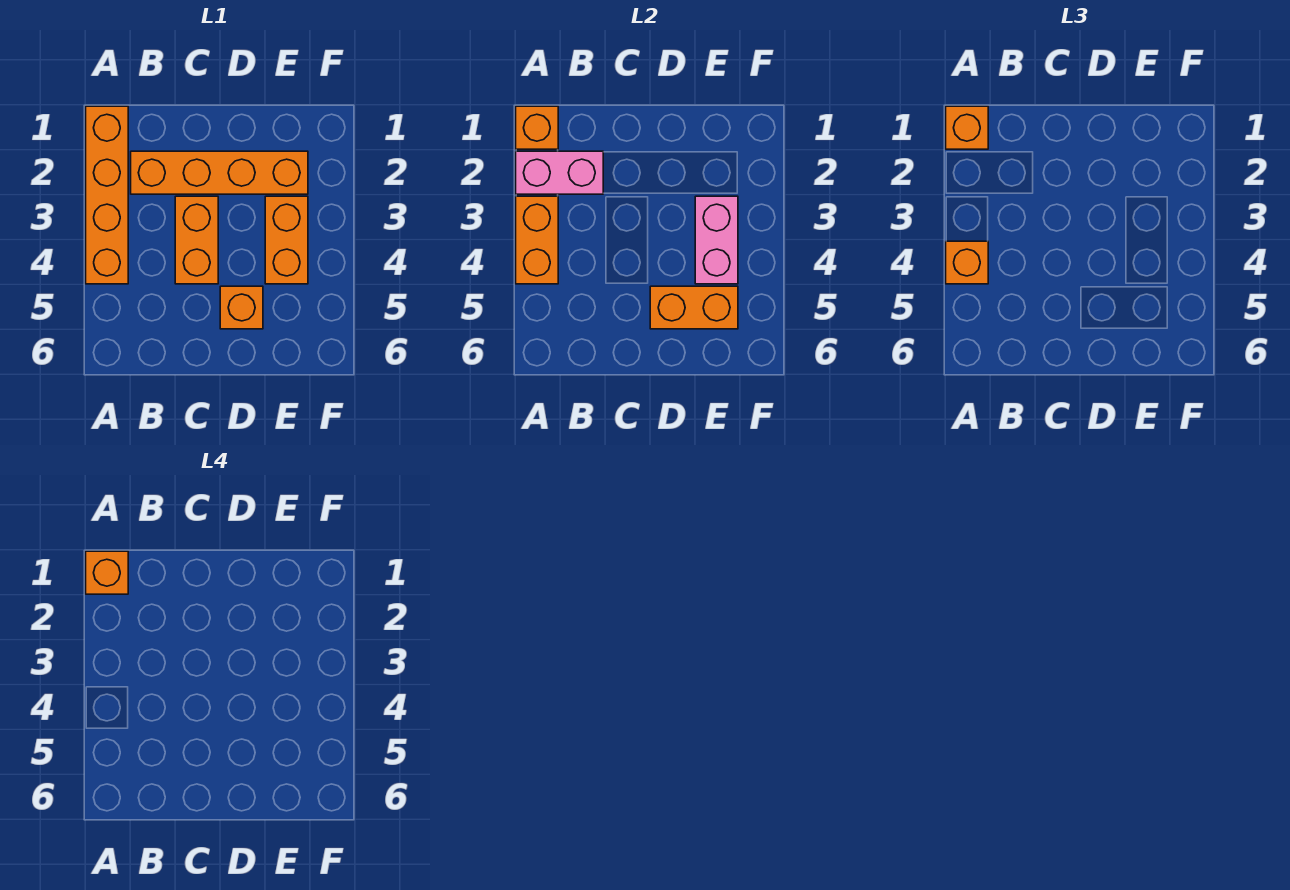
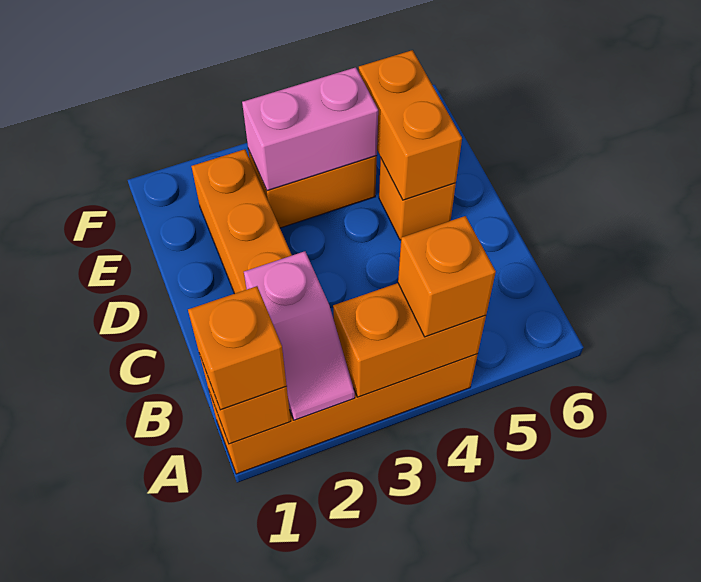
orange 1x1 brick [86,551,128,594] -> none
pink 1x2 brick [516,151,603,194] -> pink 1x2 slope [244,251,355,420]
orange 1x2 brick [175,196,218,284] -> none

